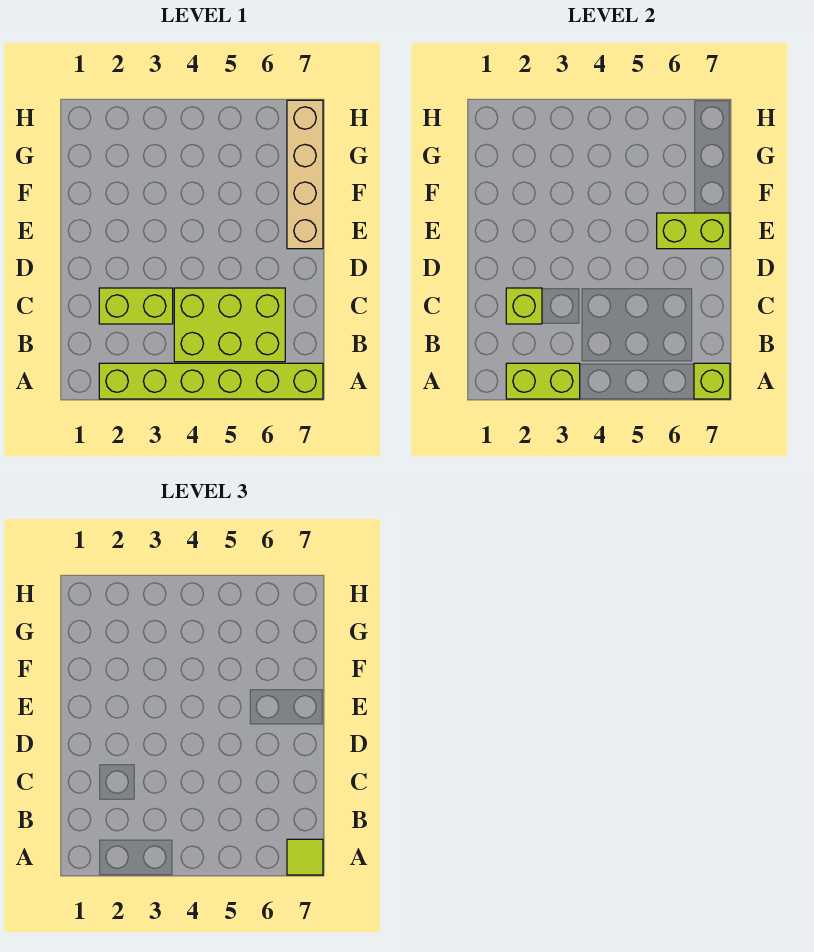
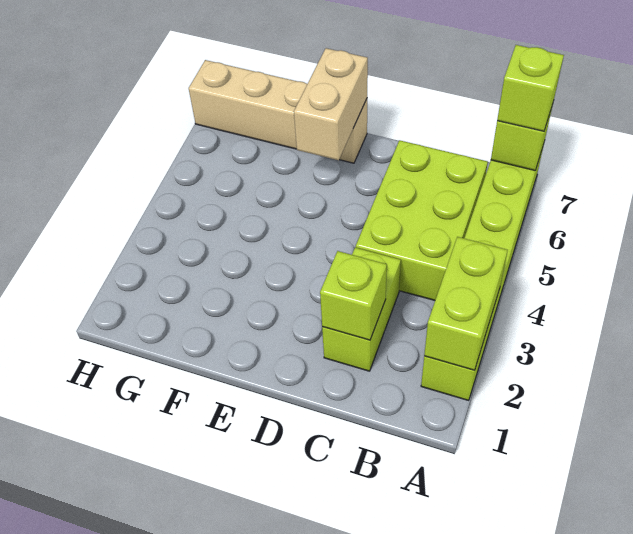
lime 1x1 tile [287,839,323,875] -> lime 1x1 brick [497,45,564,131]
lime 1x2 brick [657,213,730,249] -> tan 1x2 brick [294,48,368,160]

